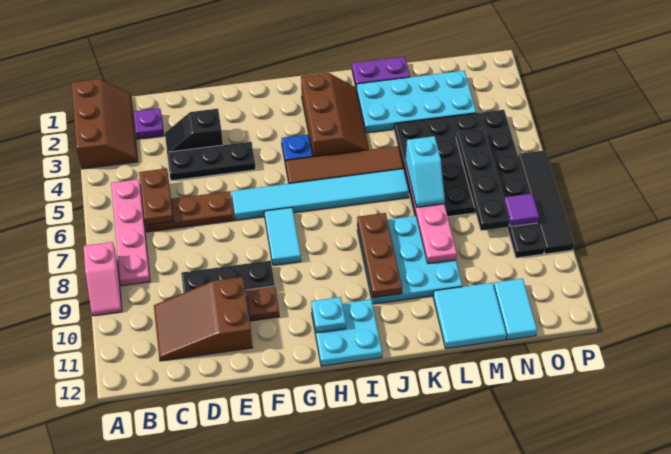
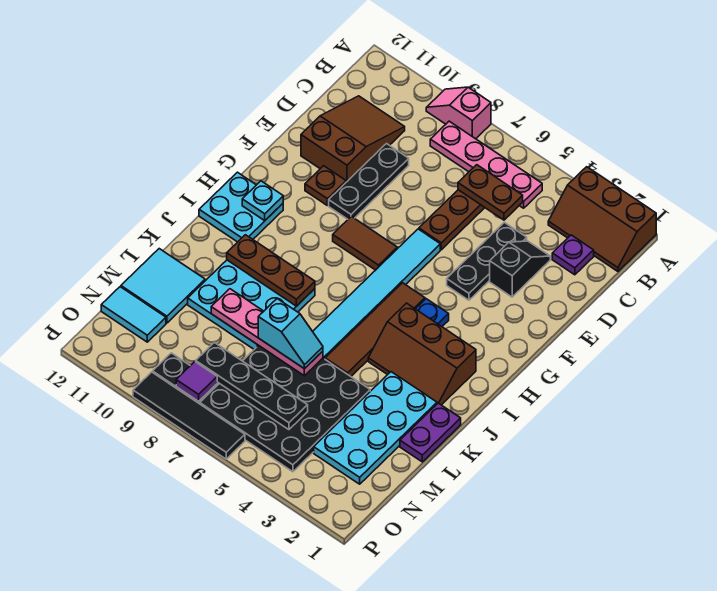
cyan 1x2 tile [264,207,301,265] -> brown 1x2 tile [333,216,397,270]
cyan 1x2 slope [406,136,445,207] -> cyan 1x2 slope turned to [258,299,323,369]

